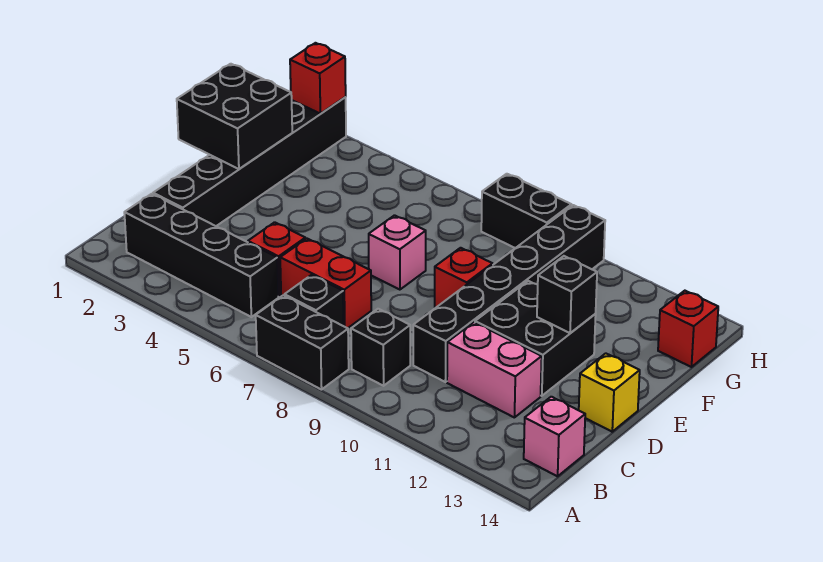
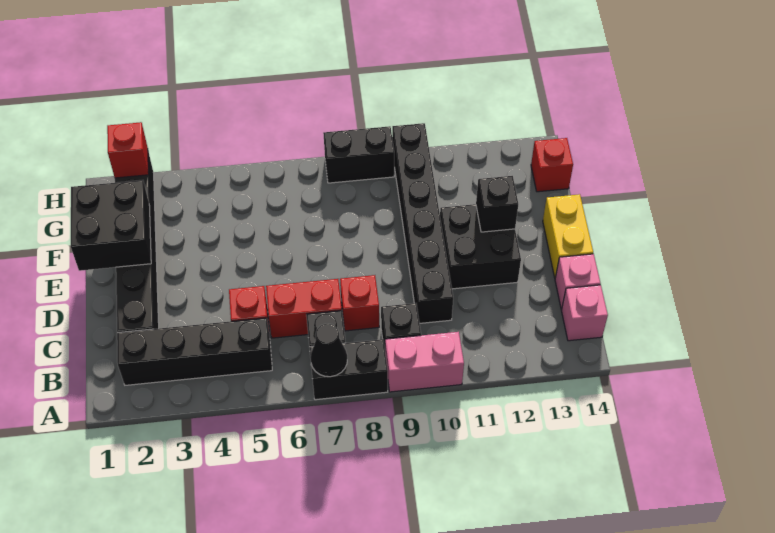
none -> black 1x1 cone [310,324,347,377]
pink 1x2 brick [447,322,542,418] -> pink 1x2 brick moved to [385,332,464,392]
yellow 1x1 brick [579,353,640,432] -> yellow 1x2 brick [543,194,593,278]
pink 1x1 brick [369,215,426,290] -> pink 1x1 brick moved to [555,254,600,309]
red 1x1 brick [435,248,493,308] -> red 1x1 brick moved to [340,275,379,331]

